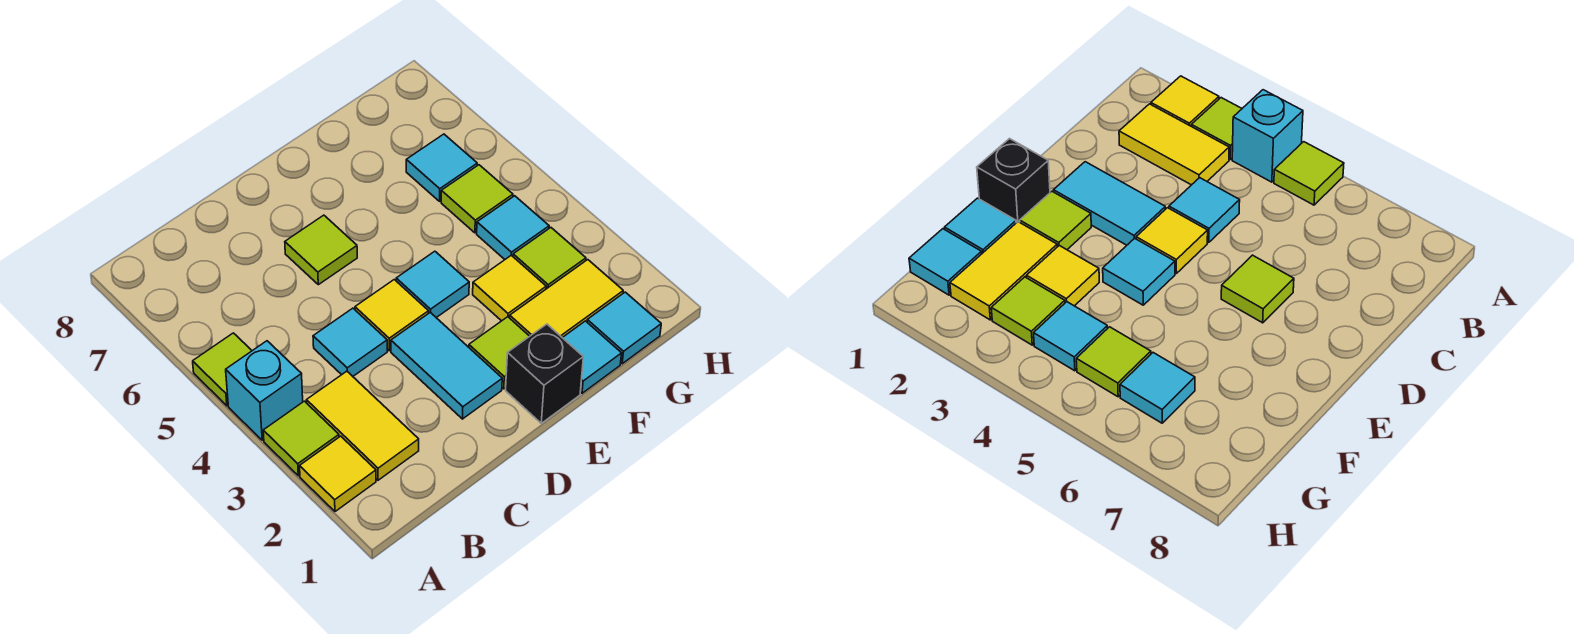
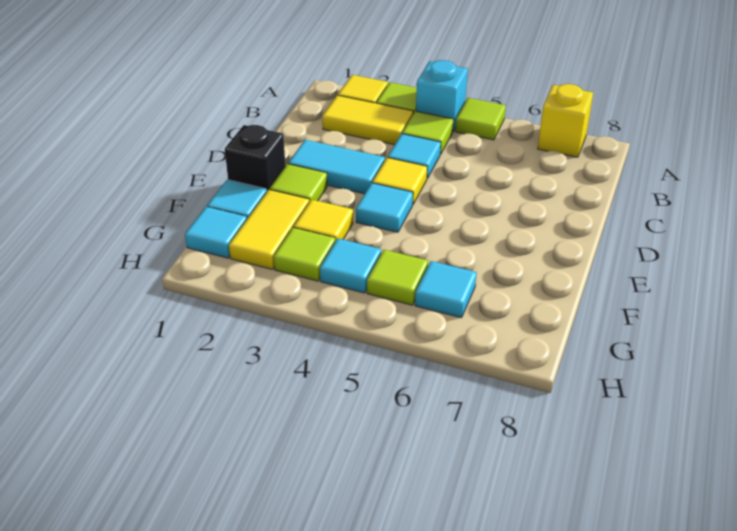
none -> yellow 1x1 brick [538,84,593,157]
lime 1x1 tile [285,215,357,285] -> lime 1x1 tile moved to [402,111,454,154]

